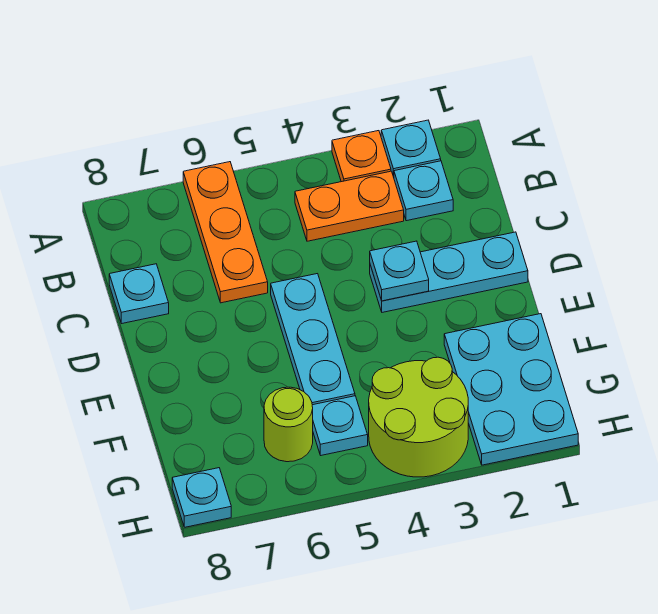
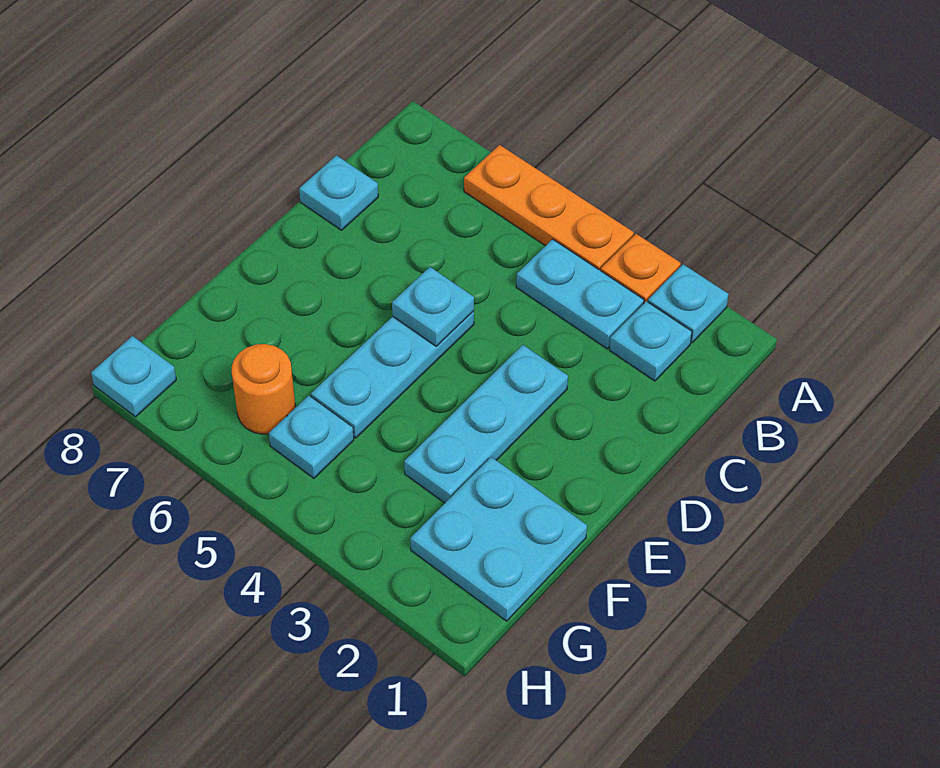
orange 1x3 plate [183,162,268,303] -> orange 1x3 plate turned to [464,145,634,271]
orange 1x2 plate [295,171,404,241] -> cyan 1x2 plate [516,239,644,349]
cyan 1x3 plate [370,232,528,312] -> cyan 1x3 plate turned to [404,345,568,503]
cyan 1x1 plate [370,241,429,301] -> cyan 1x1 plate moved to [392,267,474,346]
cyan 2x3 plate [444,314,578,465] -> cyan 2x2 plate [410,457,587,621]
lime 2x2 round brick [369,357,468,477] -> none
lime 1x1 round brick [264,387,313,462] -> orange 1x1 round brick [232,344,295,434]

